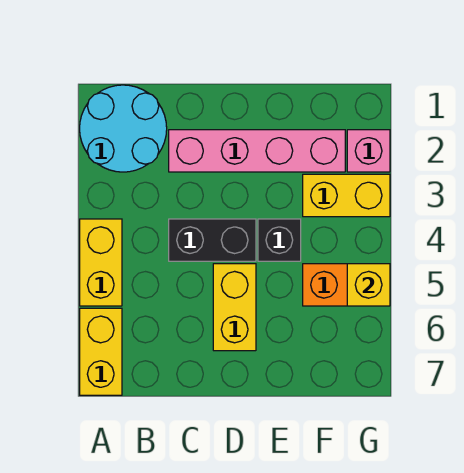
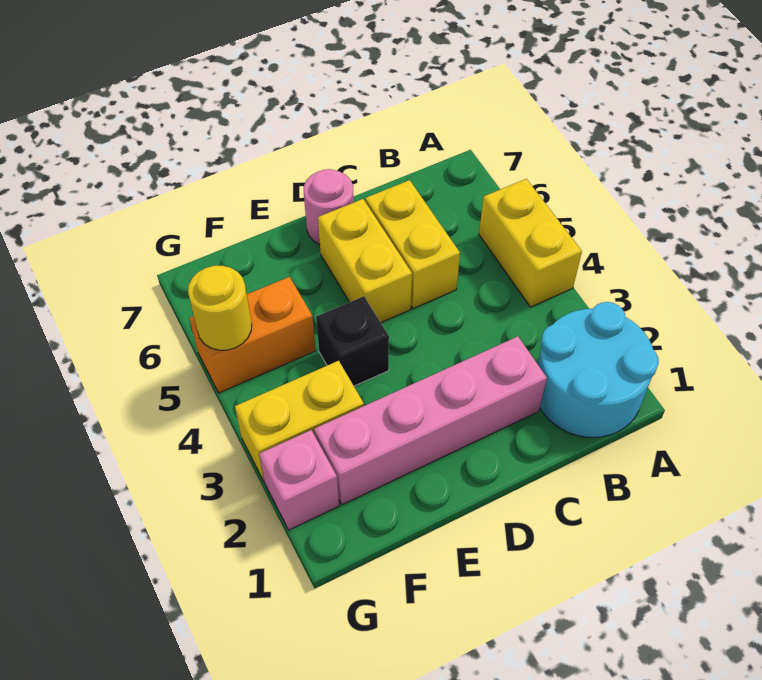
yellow 1x2 brick [80,308,122,395] -> yellow 1x2 brick moved to [365,180,460,309]
black 1x2 brick [169,219,256,261] -> none
none -> pink 1x1 round brick [304,169,354,245]
yellow 1x1 brick [347,264,390,306] -> yellow 1x1 round brick [188,266,252,350]

